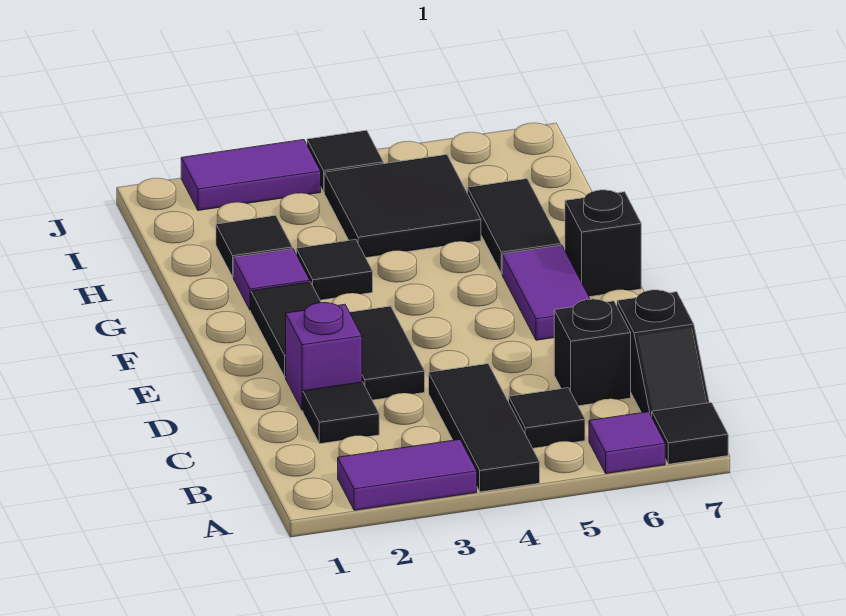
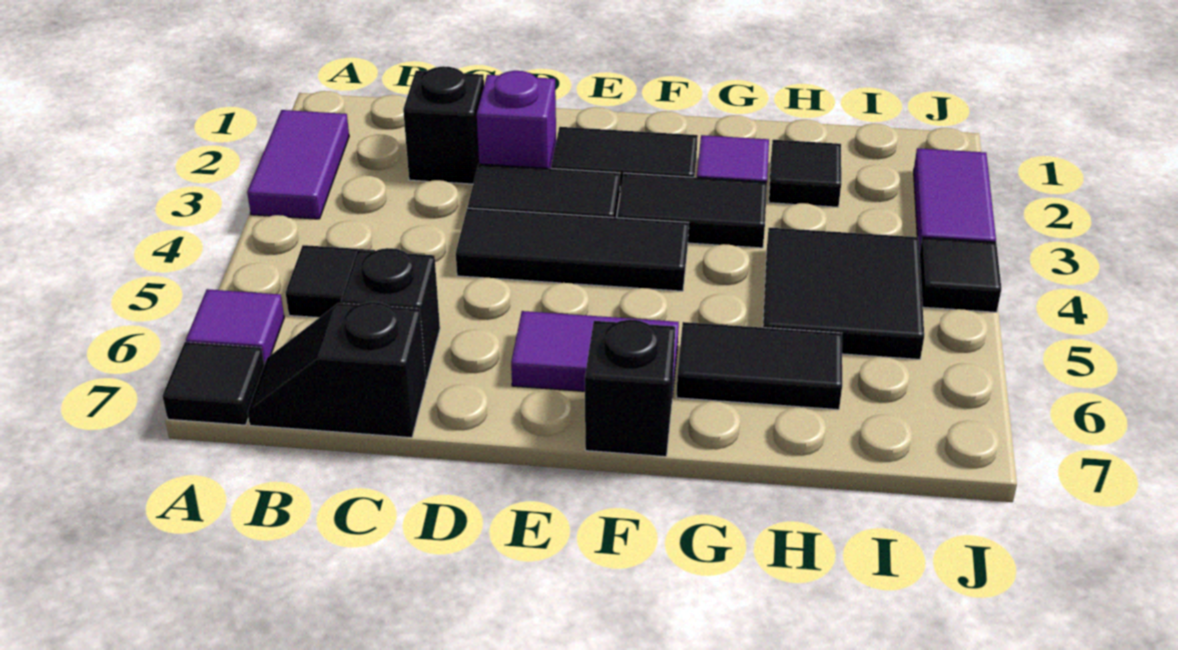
black 1x3 tile [429,364,540,492] -> black 1x3 tile moved to [456,208,689,291]
black 1x1 tile [303,382,379,444] -> black 1x1 brick [403,66,484,184]
black 1x1 tile [296,240,373,300] -> black 1x2 tile [617,173,767,248]

